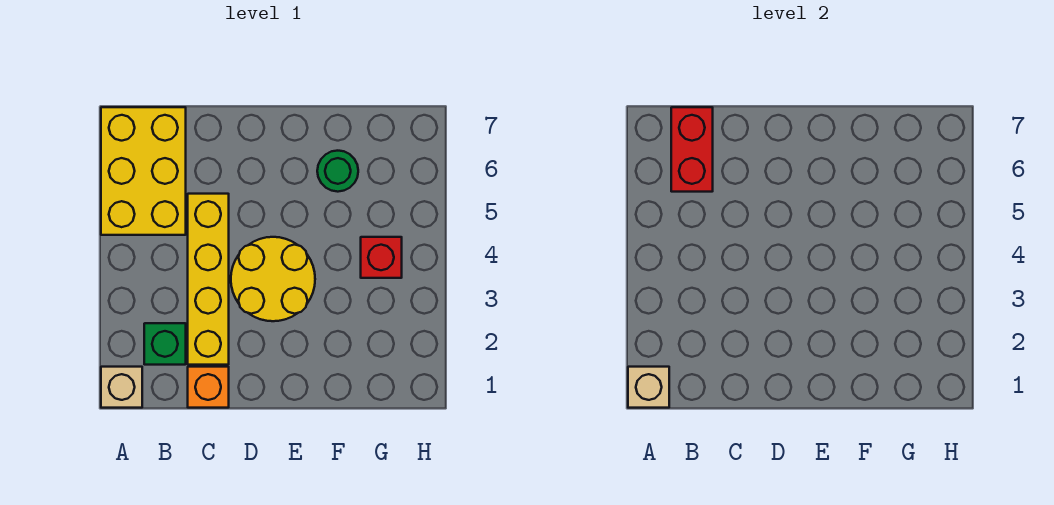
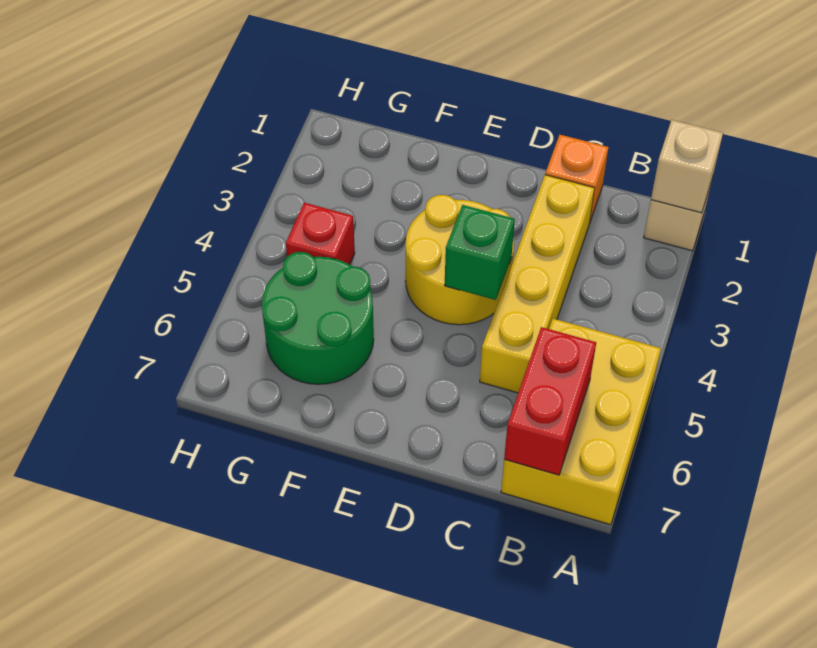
green 1x1 brick [144,323,186,365] -> green 1x1 brick moved to [445,205,515,300]
green 1x1 round brick [317,151,358,192] -> green 2x2 round brick [262,252,374,384]

